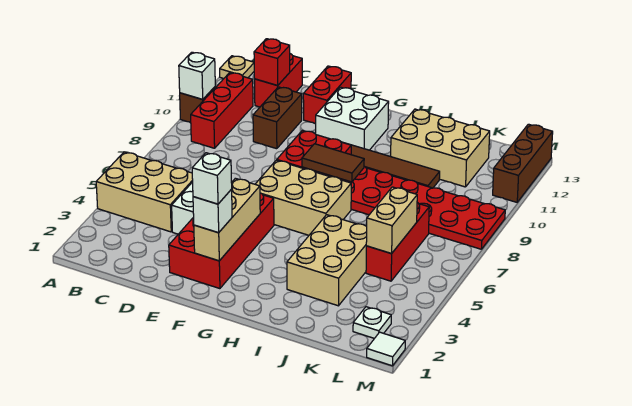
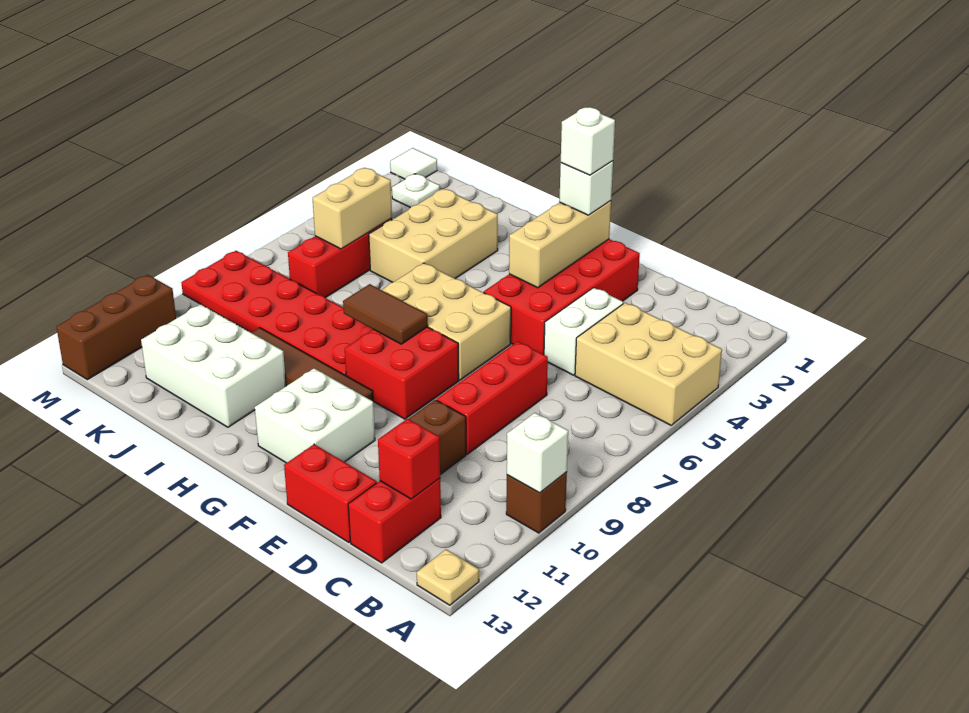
red 1x3 brick [191,73,253,148] -> red 1x3 brick moved to [437,341,548,454]
red 1x2 brick [303,66,351,124] -> red 1x2 brick turned to [284,444,377,542]
tan 2x3 brick [391,109,490,187] -> white 2x3 brick [141,304,286,427]

